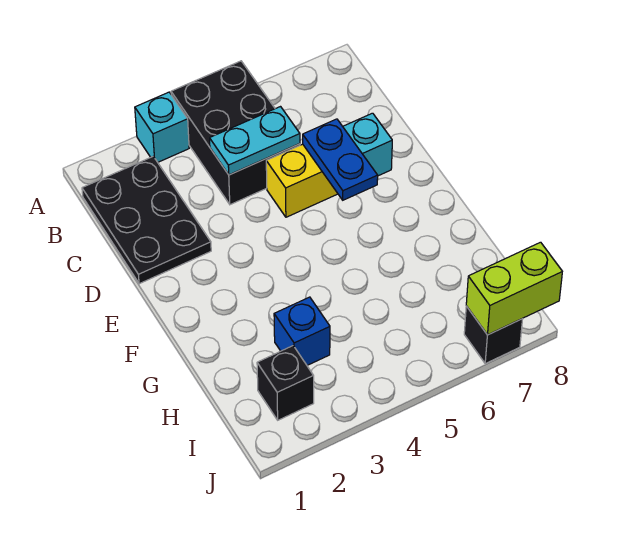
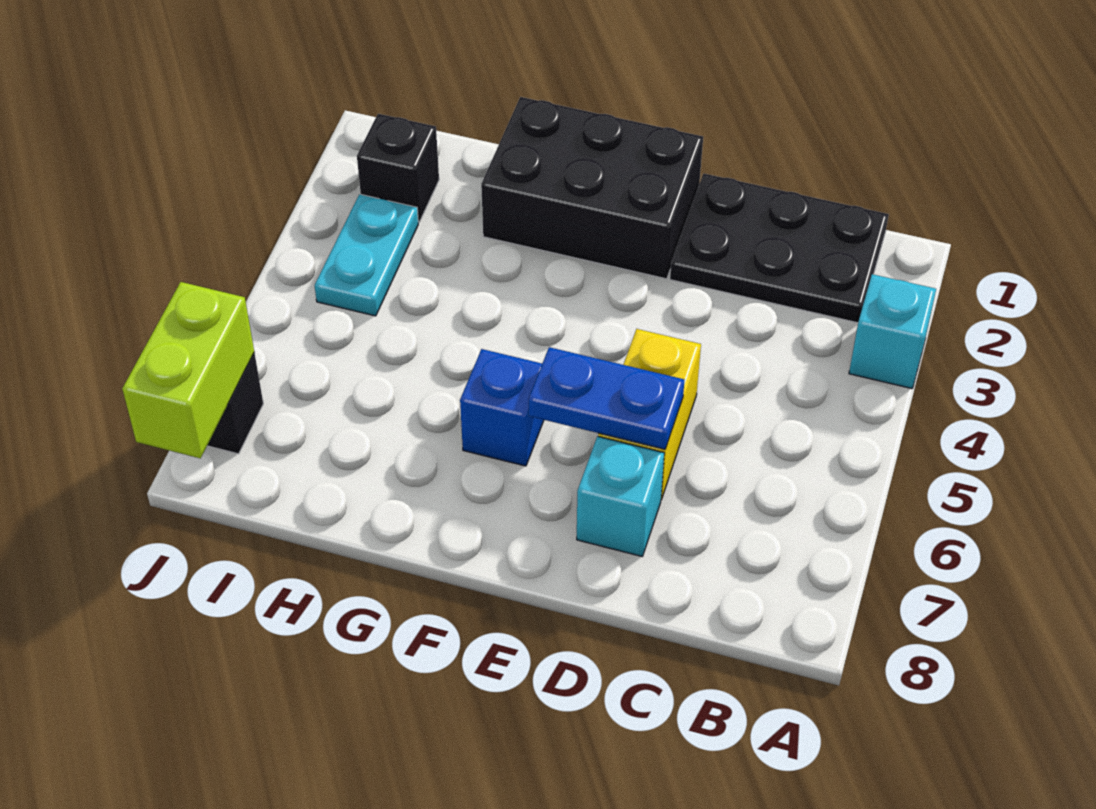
black 2x3 brick [171,61,300,205] -> black 2x3 brick moved to [481,97,703,279]
cyan 1x2 plate [210,107,300,175] -> cyan 1x2 plate moved to [315,194,418,316]
blue 1x1 brick [274,297,330,365] -> blue 1x1 brick moved to [460,349,544,466]

